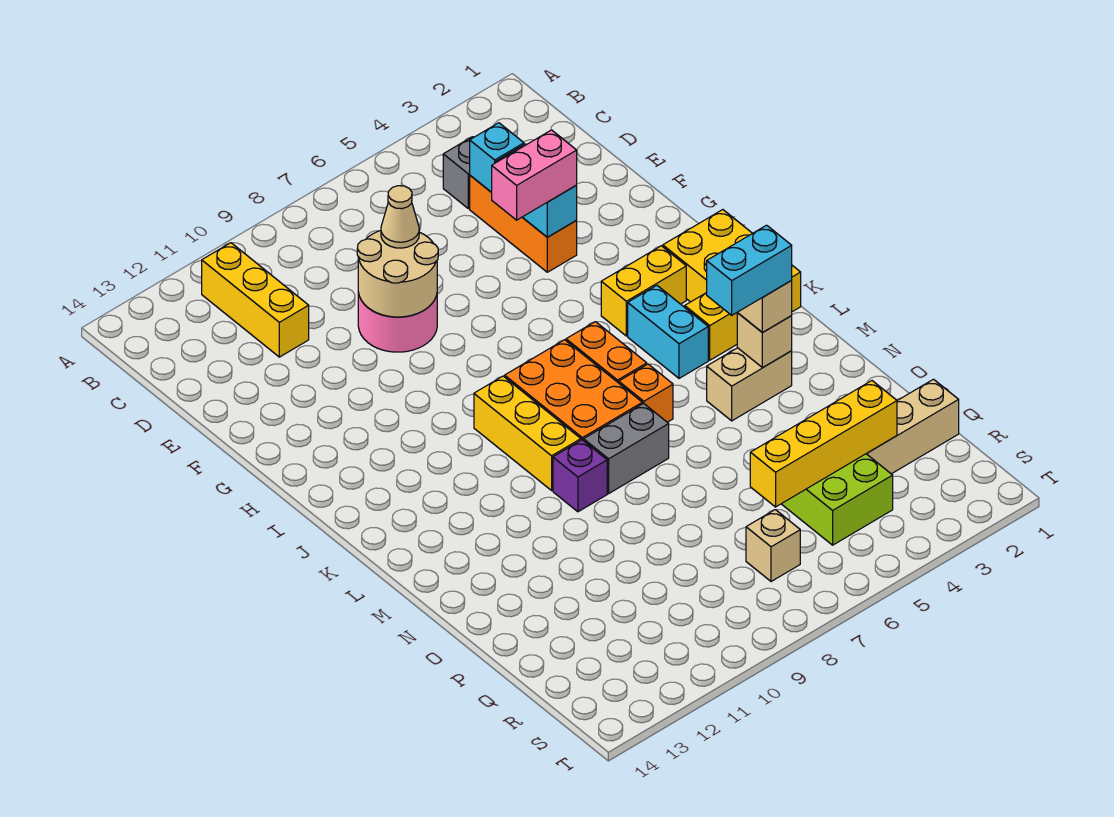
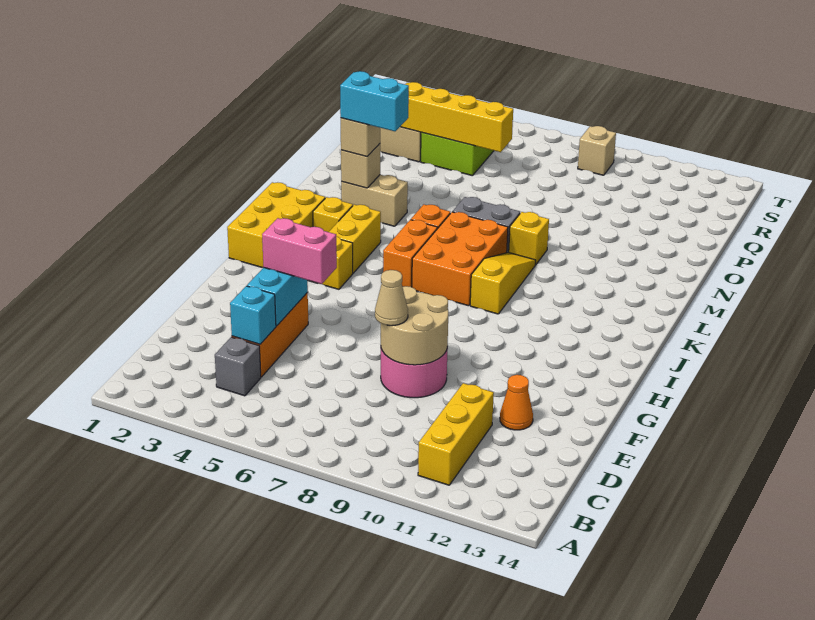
none -> orange 1x1 cone [500,375,533,430]
cyan 1x2 brick [628,285,708,378] -> yellow 1x2 brick [329,205,381,273]
yellow 1x3 brick [474,376,581,490] -> yellow 1x3 slope [470,252,536,314]
purple 1x1 brick [553,440,607,512] -> yellow 1x1 brick [509,212,549,265]
tan 1x1 brick [746,510,800,582] -> tan 1x1 brick moved to [578,126,616,175]

